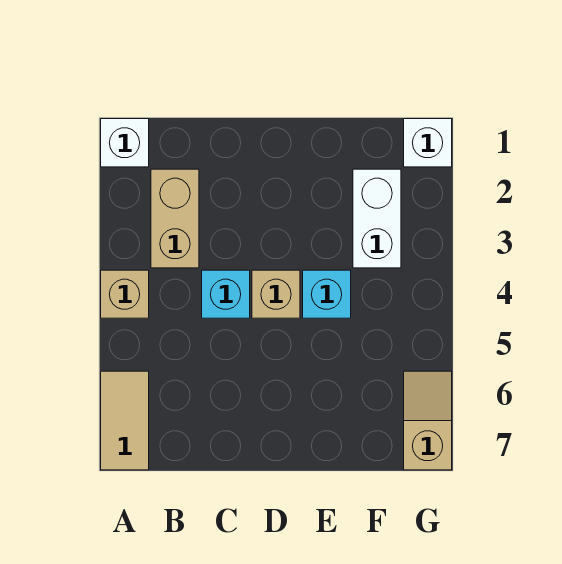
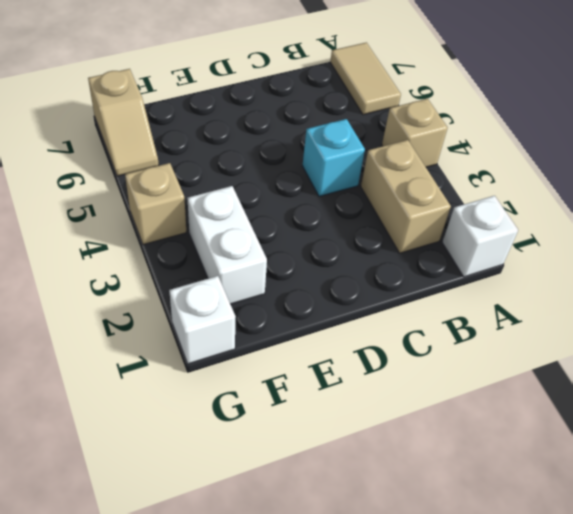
tan 1x1 brick [252,270,300,318] -> tan 1x1 brick moved to [125,163,186,245]
cyan 1x1 brick [303,270,351,318] -> none

